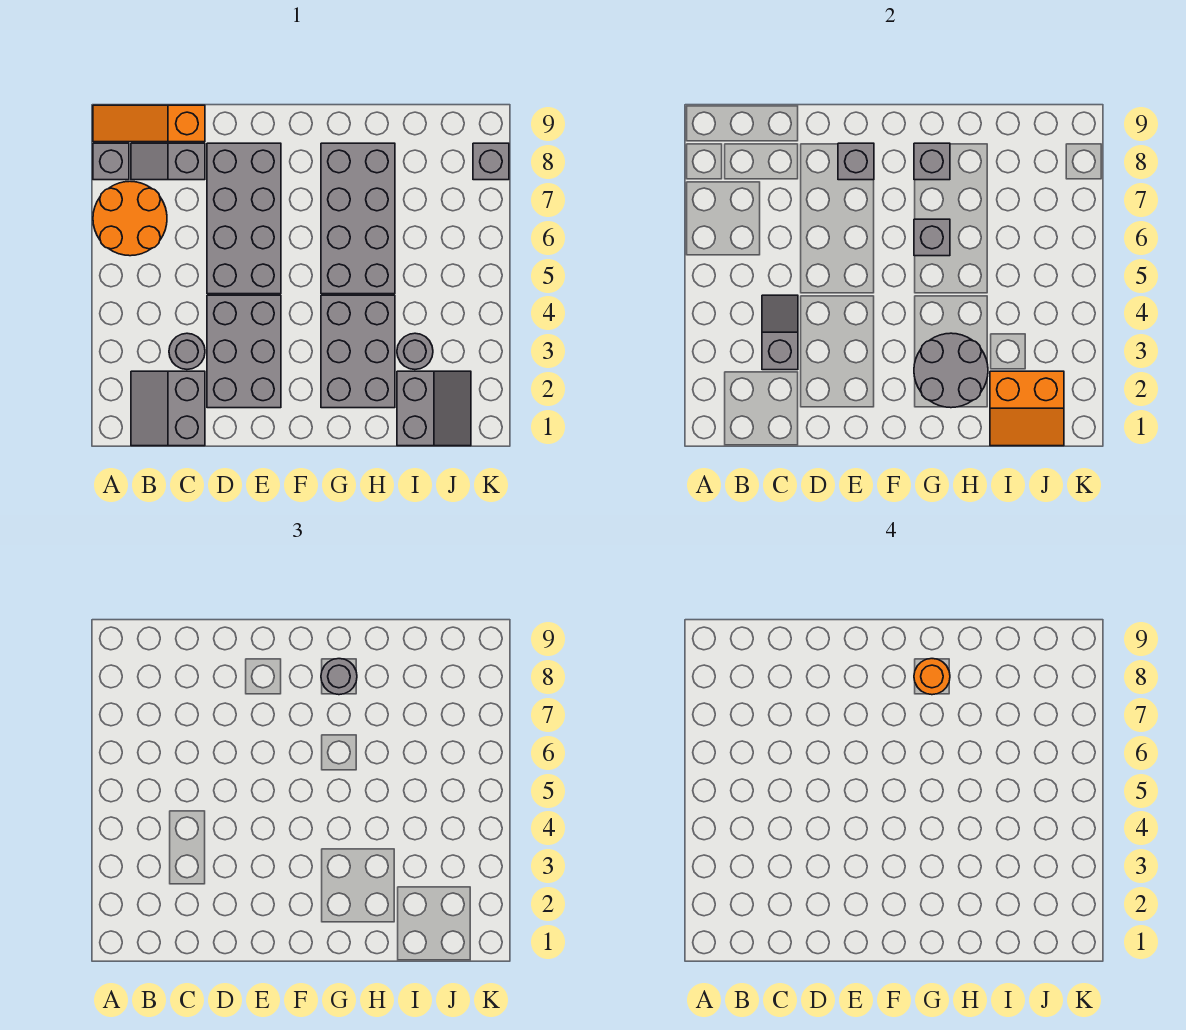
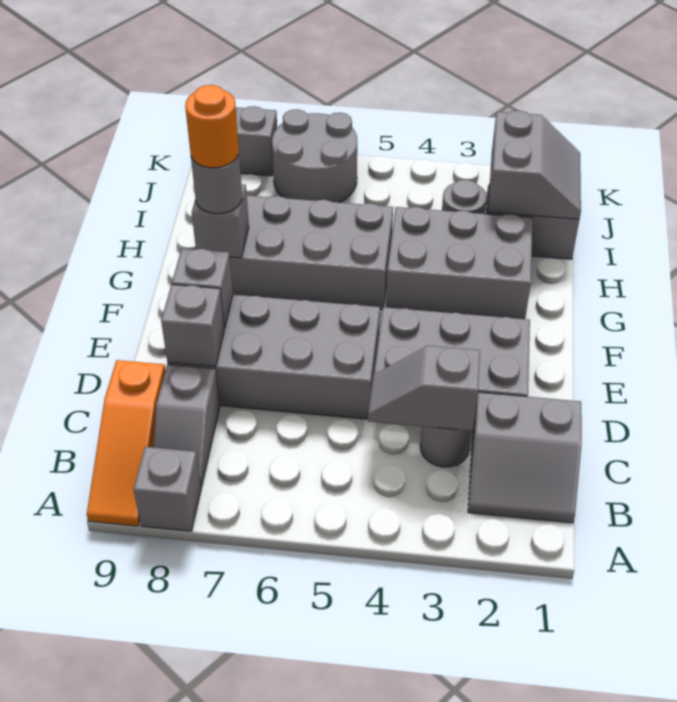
orange 2x2 round brick [93,181,167,256] -> none
grey 2x2 round brick [914,333,988,408] -> grey 2x2 round brick moved to [272,109,357,203]
grey 1x1 brick [914,219,950,256] -> grey 1x1 brick moved to [161,284,224,367]
orange 2x2 slope [990,371,1064,446] -> grey 2x2 slope [488,110,581,219]

